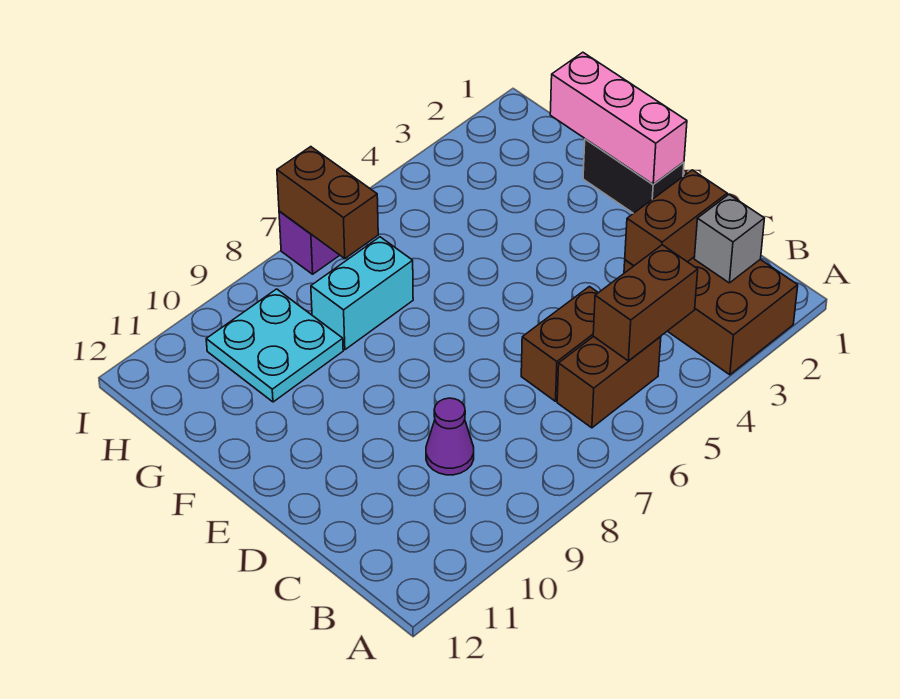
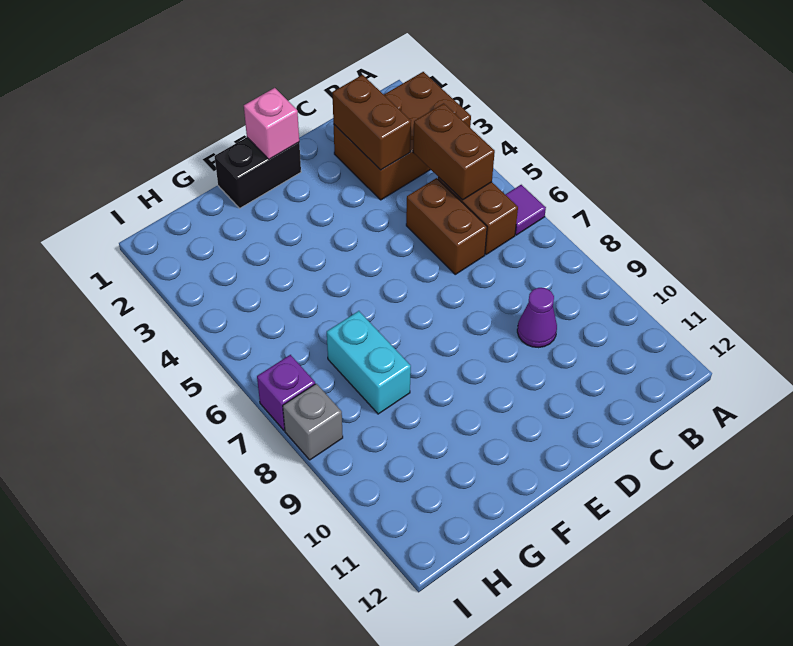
none -> purple 1x1 tile [505,185,546,235]
grey 1x1 brick [694,195,764,283] -> grey 1x1 brick moved to [283,384,343,460]
pink 1x3 brick [550,52,687,184] -> pink 1x1 brick [244,88,299,159]
cyan 2x2 plate [206,289,343,402] -> none
brown 1x2 brick [277,147,378,259] -> none

